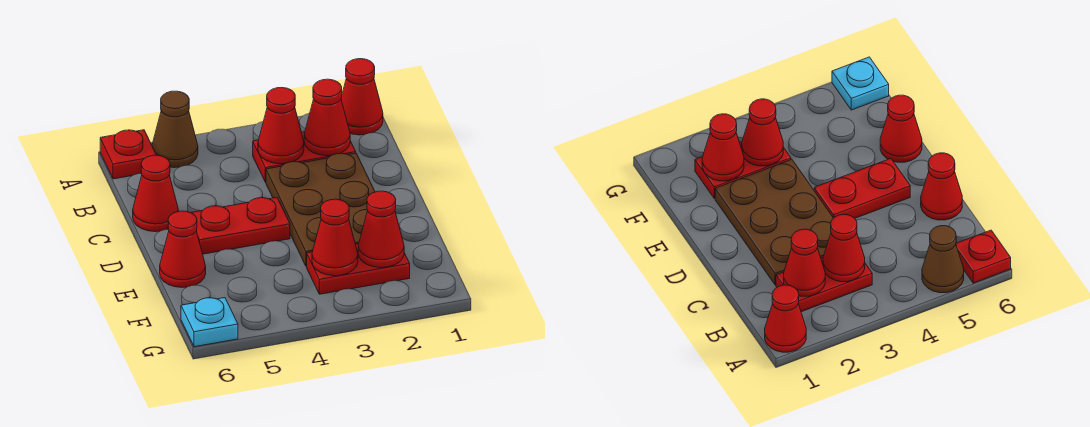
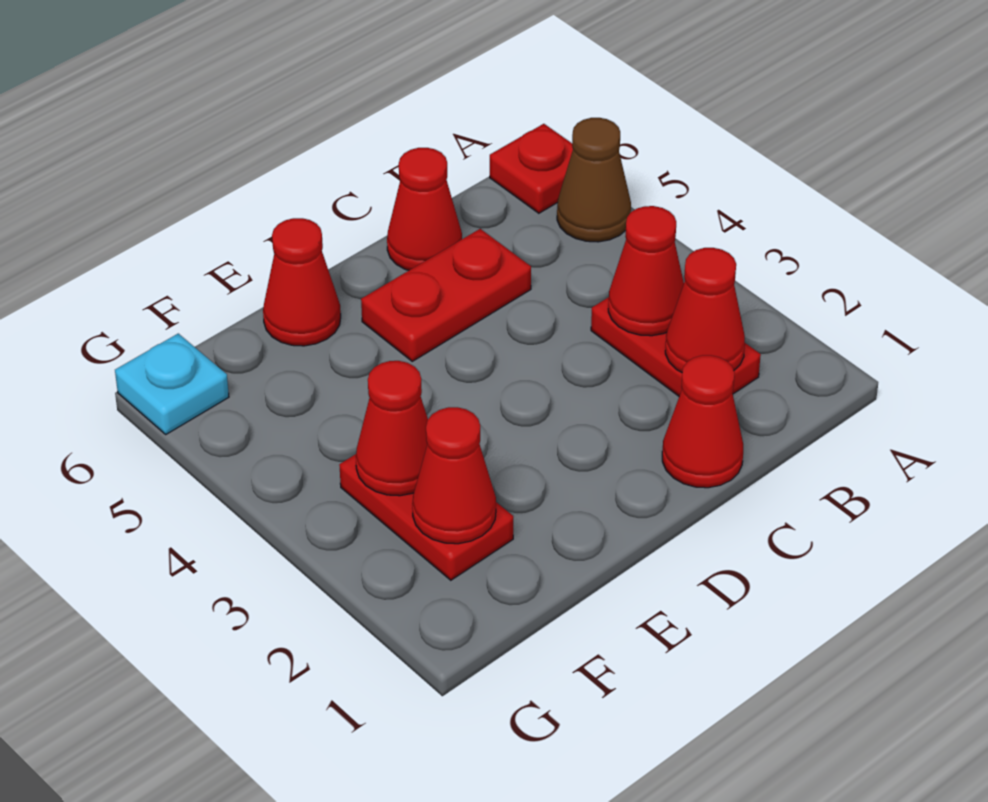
red 1x1 cone [341,59,383,135] -> red 1x1 cone moved to [662,355,743,488]
brown 2x3 plate [266,153,375,266] -> none
red 1x2 plate [191,197,290,254] -> red 1x2 plate turned to [361,229,531,361]

